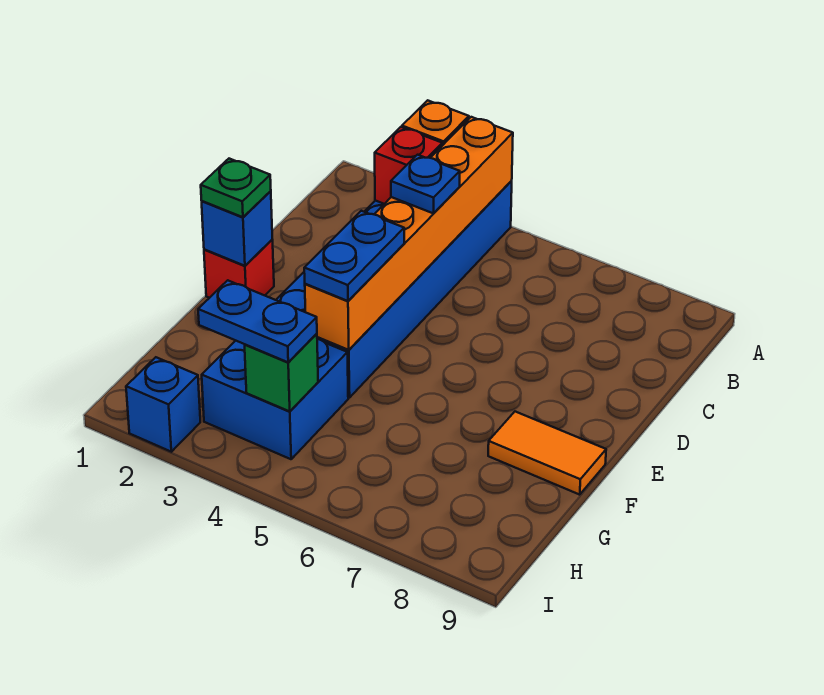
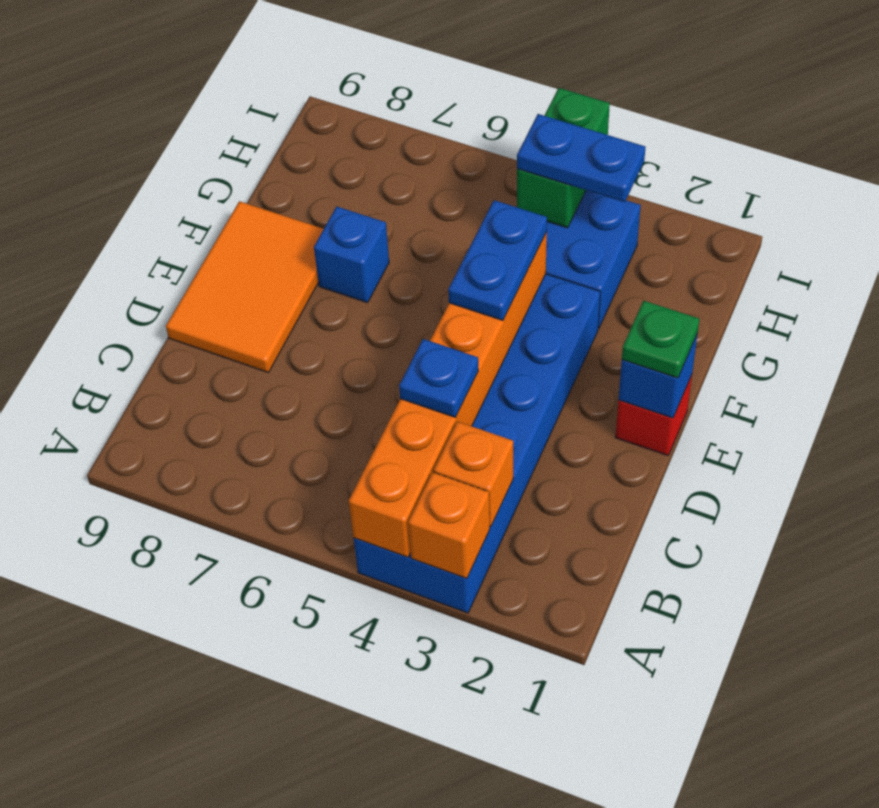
red 1x1 brick [375,127,442,204] -> orange 1x1 brick [434,421,513,527]
orange 1x2 tile [488,412,606,495] -> orange 2x3 tile [166,201,323,373]
green 1x1 brick [245,334,318,411] -> green 1x2 brick [517,88,610,228]
blue 1x1 brick [126,357,200,452] -> blue 1x1 brick moved to [314,207,389,303]

